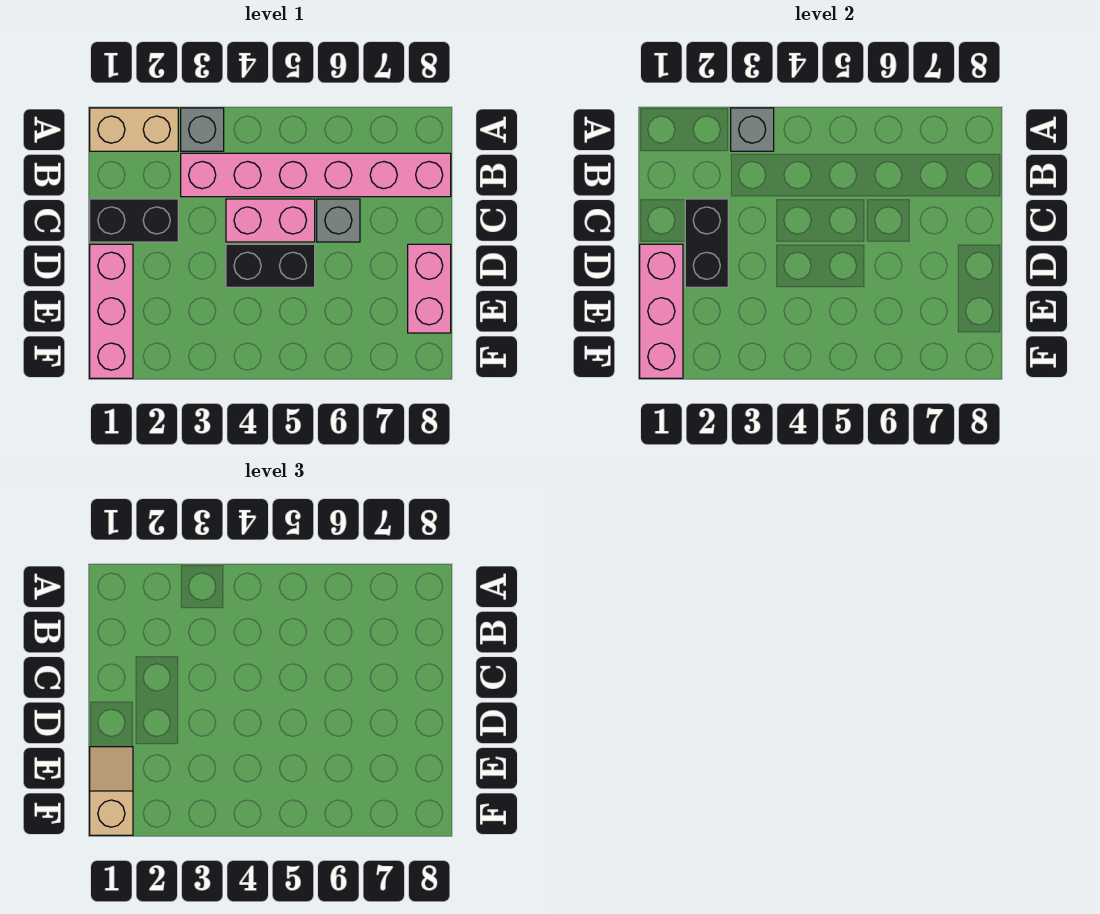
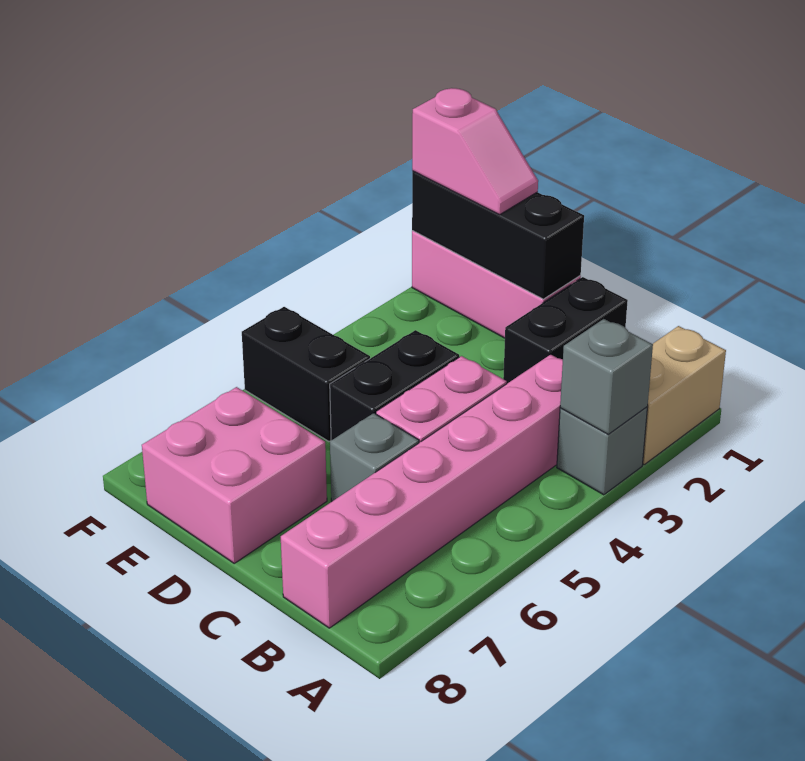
black 1x2 brick [685,199,728,287] -> black 1x2 brick moved to [242,307,370,442]
pink 1x3 brick [640,244,683,378] -> black 1x3 brick [412,171,584,299]
pink 1x2 brick [408,244,451,333] -> pink 2x2 brick [142,387,327,563]
tan 1x2 slope [90,747,133,835] -> pink 1x2 slope [412,88,538,215]

